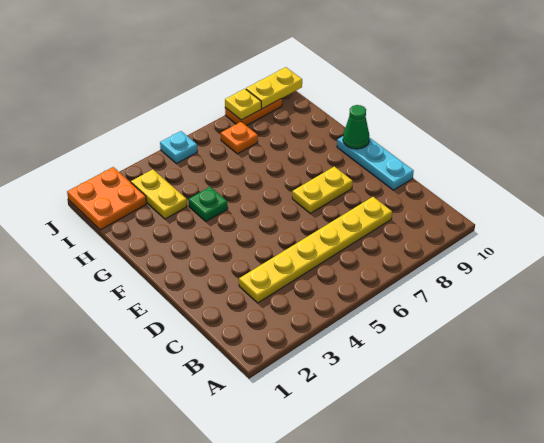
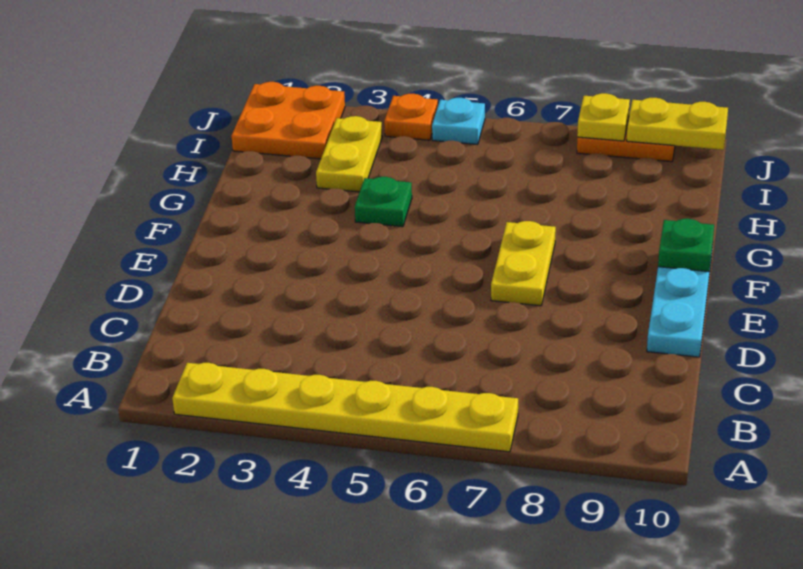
yellow 1x6 plate [239,197,392,303] -> yellow 1x6 plate moved to [172,363,518,452]
yellow 1x2 plate [292,166,353,213] -> yellow 1x2 plate turned to [491,221,556,306]
green 1x1 cone [343,105,369,149] -> green 1x1 plate [658,219,714,272]
orange 1x1 plate [221,122,258,154] -> orange 1x1 plate moved to [384,94,438,140]

